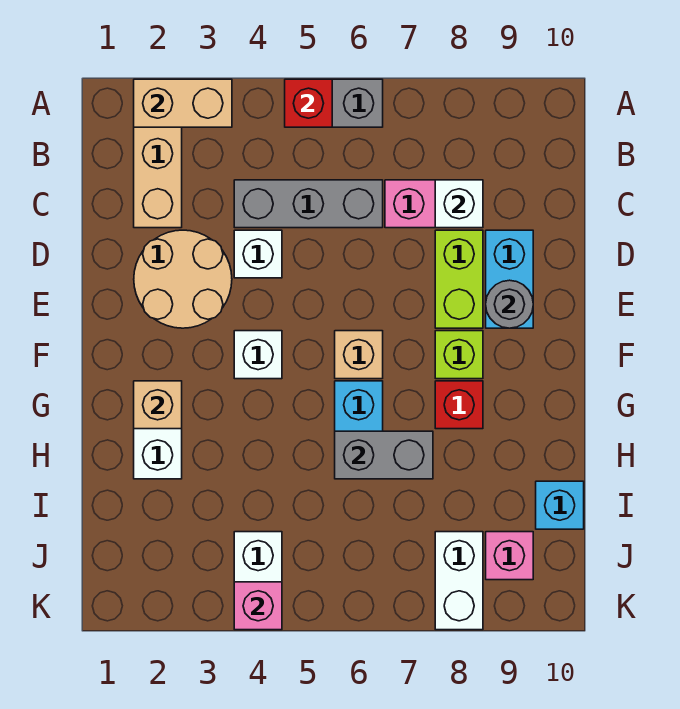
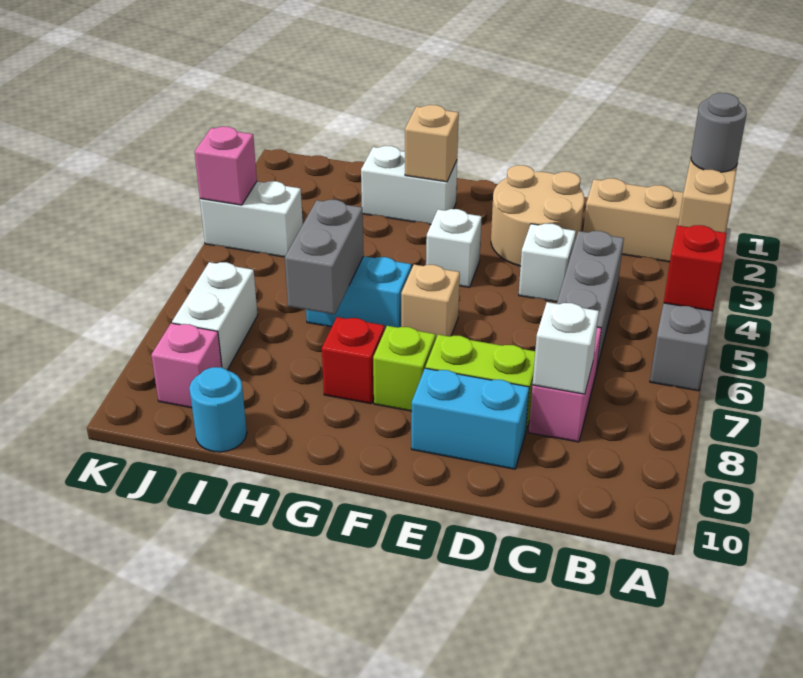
grey 1x1 round brick [486,280,533,328] -> grey 1x1 round brick moved to [691,93,747,172]
cyan 1x1 brick [536,481,584,529] -> cyan 1x1 round brick [189,367,247,452]
white 1x2 brick [435,532,483,630] -> white 1x2 brick turned to [172,262,258,370]

